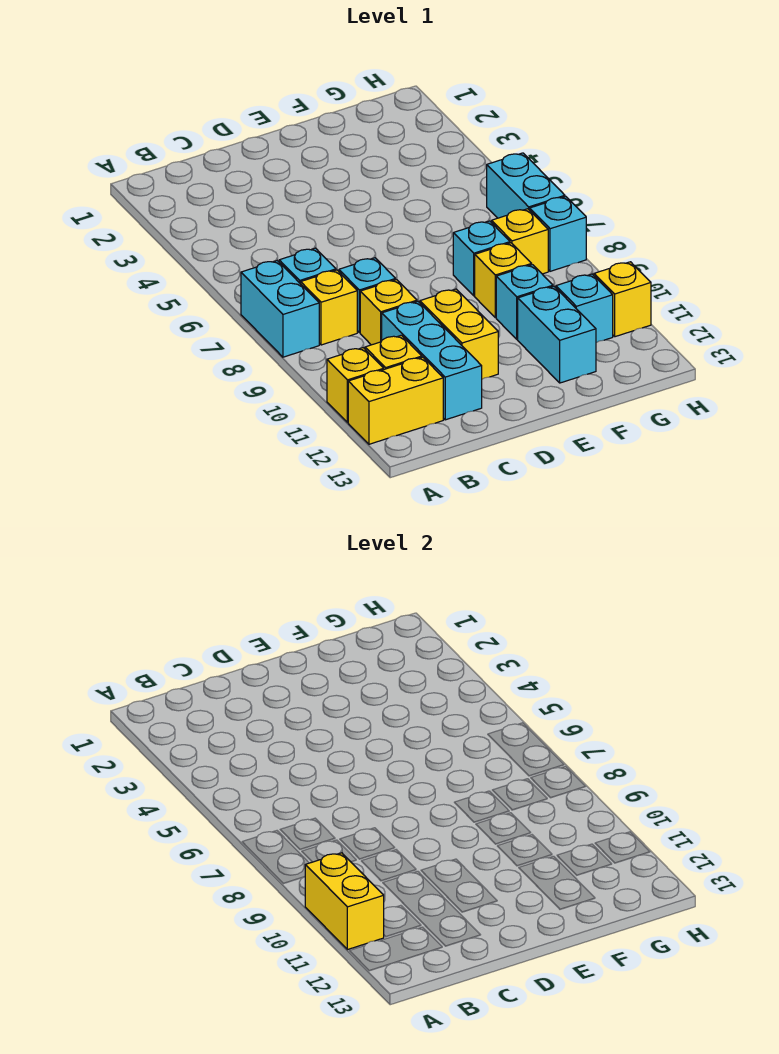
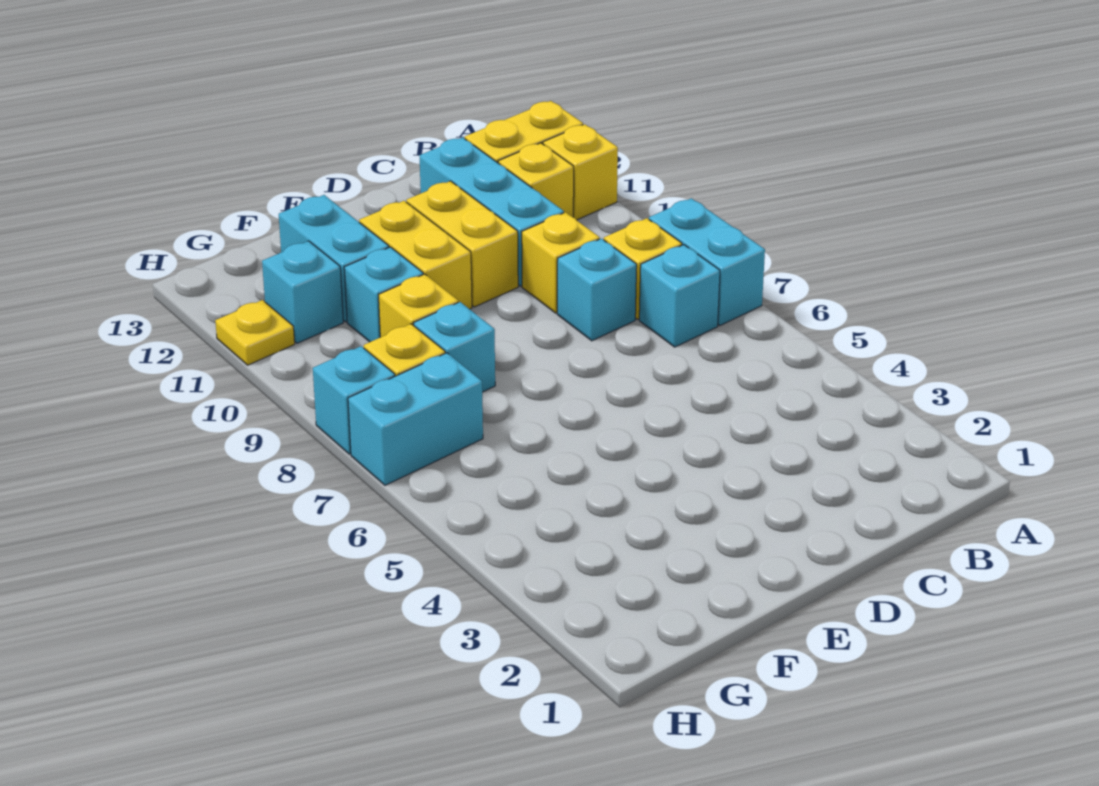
yellow 1x2 brick [305,853,384,950] -> yellow 1x2 brick moved to [359,201,472,309]
cyan 1x2 brick [487,153,565,218] -> cyan 1x2 brick turned to [348,353,483,485]
yellow 1x1 brick [594,262,651,337] -> yellow 1x1 plate [215,300,295,365]

